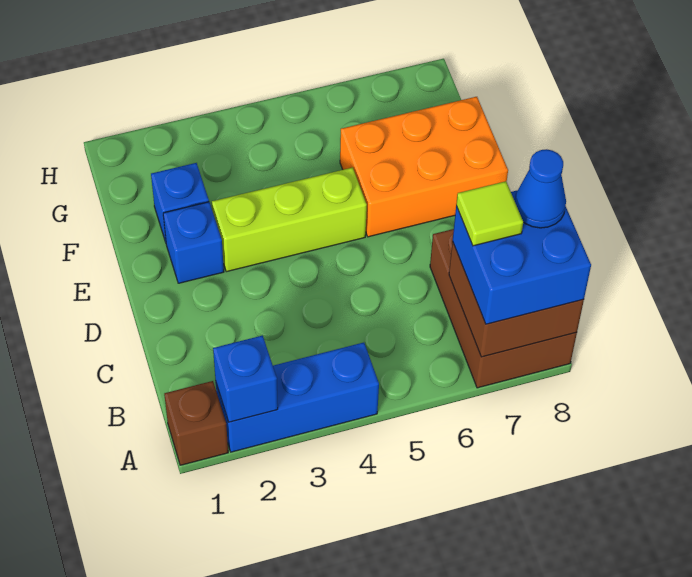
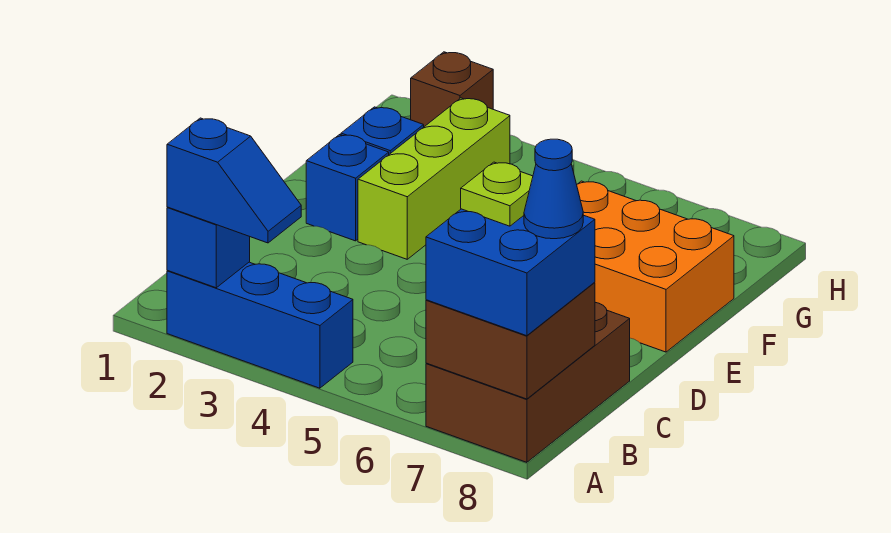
brown 1x1 brick [164,381,228,465] -> brown 1x1 brick moved to [411,52,493,127]
none -> blue 1x2 slope [167,118,301,243]
lime 1x1 tile [456,181,523,246] -> lime 1x1 plate [461,162,533,226]
lime 1x3 brick [212,167,367,272] -> lime 1x3 brick turned to [358,98,510,259]

